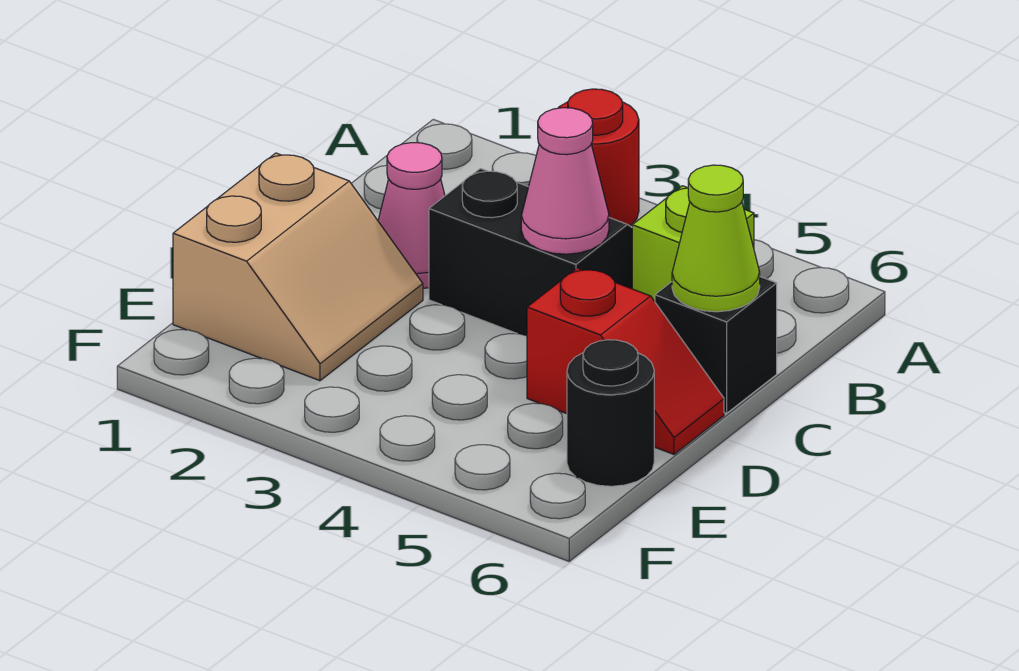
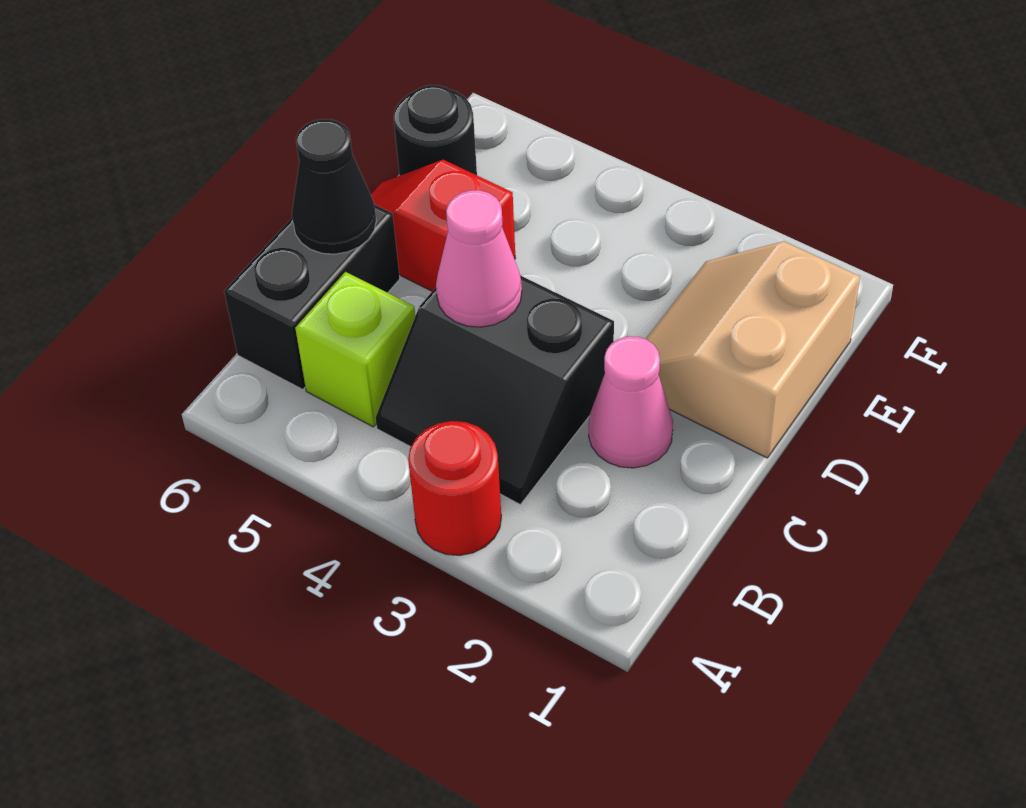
black 1x1 brick [655,277,777,413] -> black 1x2 brick [224,204,400,390]
lime 1x1 cone [672,165,760,312] -> black 1x1 cone [292,119,376,254]

